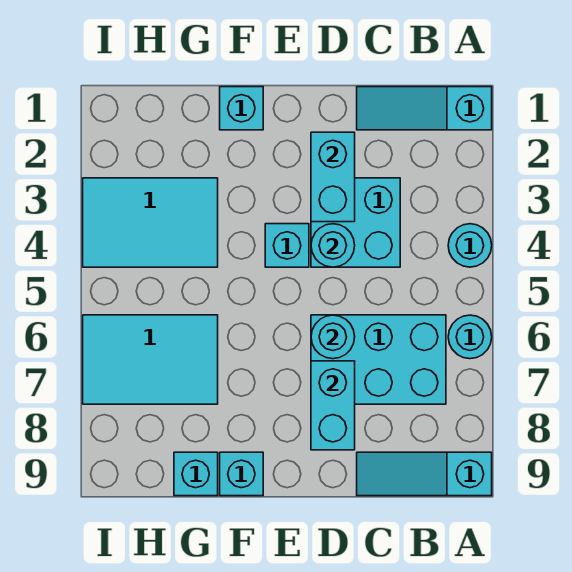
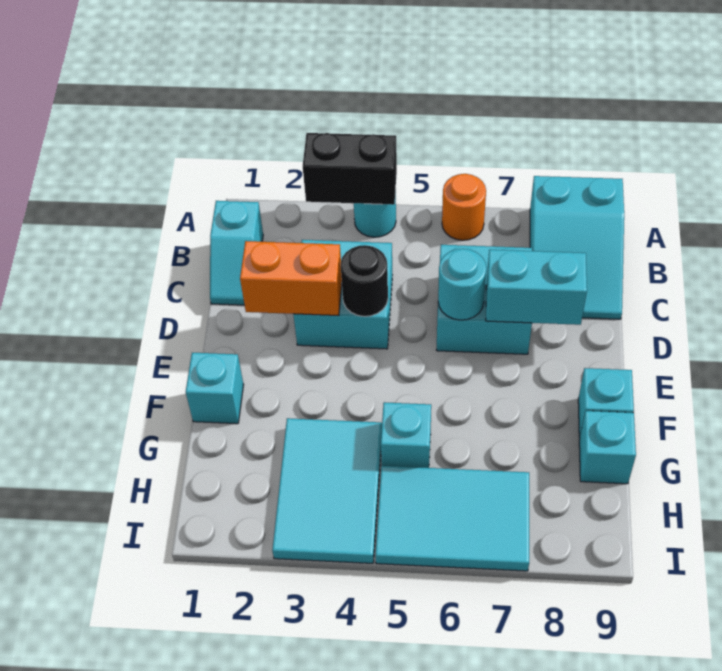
cyan 1x3 slope [357,87,492,130] -> cyan 1x2 slope [210,201,263,305]
none -> black 1x2 brick [303,133,397,205]
cyan 1x1 round brick [448,315,492,359] -> orange 1x1 round brick [442,174,486,240]
cyan 1x3 slope [357,452,492,496] -> cyan 2x3 slope [530,176,624,319]
cyan 2x3 brick [311,315,446,404] -> cyan 2x2 brick [437,245,532,354]
cyan 1x2 brick [311,132,355,222] -> orange 1x2 brick [240,241,342,316]
cyan 1x1 round brick [311,224,355,267] -> black 1x1 round brick [341,245,388,316]
cyan 1x1 brick [265,224,309,267] -> cyan 1x1 brick moved to [381,402,431,468]
cyan 2x3 tile [83,315,218,404] -> cyan 2x3 tile turned to [375,466,529,571]

